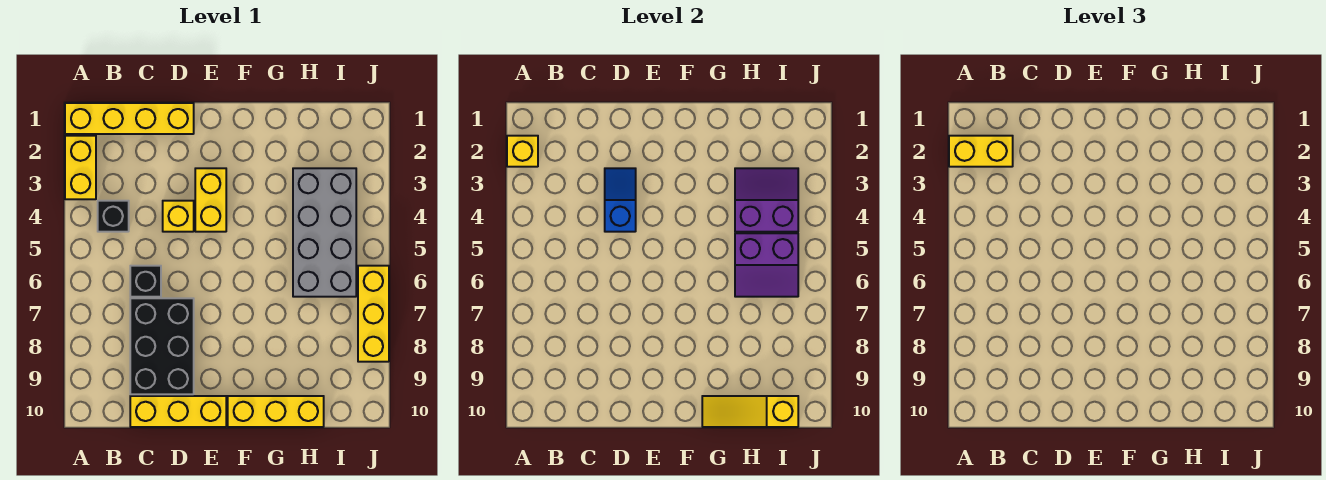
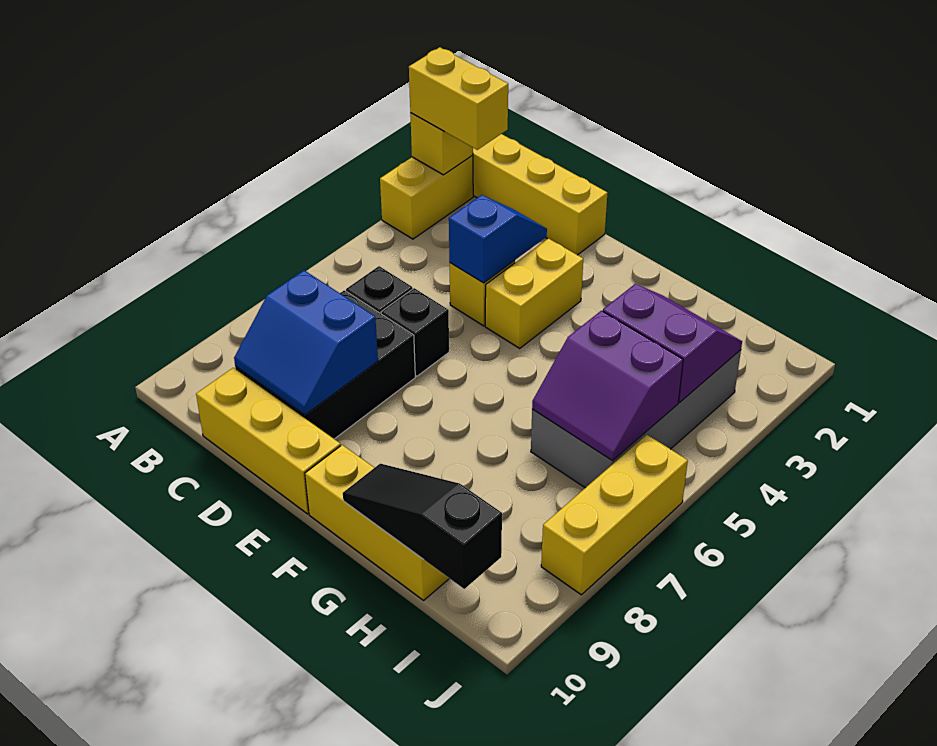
black 1x1 brick [98,201,129,232] -> black 1x1 brick moved to [381,288,449,376]
none -> blue 2x2 slope [234,270,378,415]
yellow 1x3 slope [702,396,798,427] -> black 1x3 slope [343,464,502,589]

